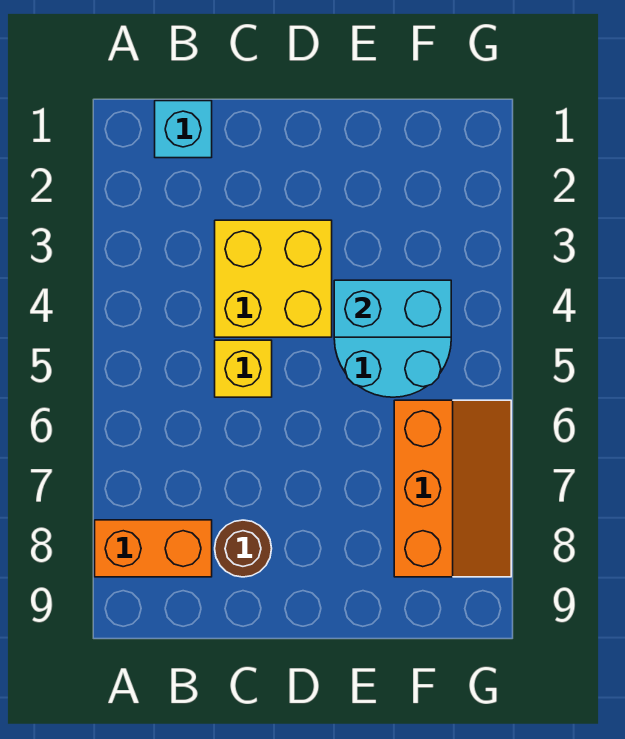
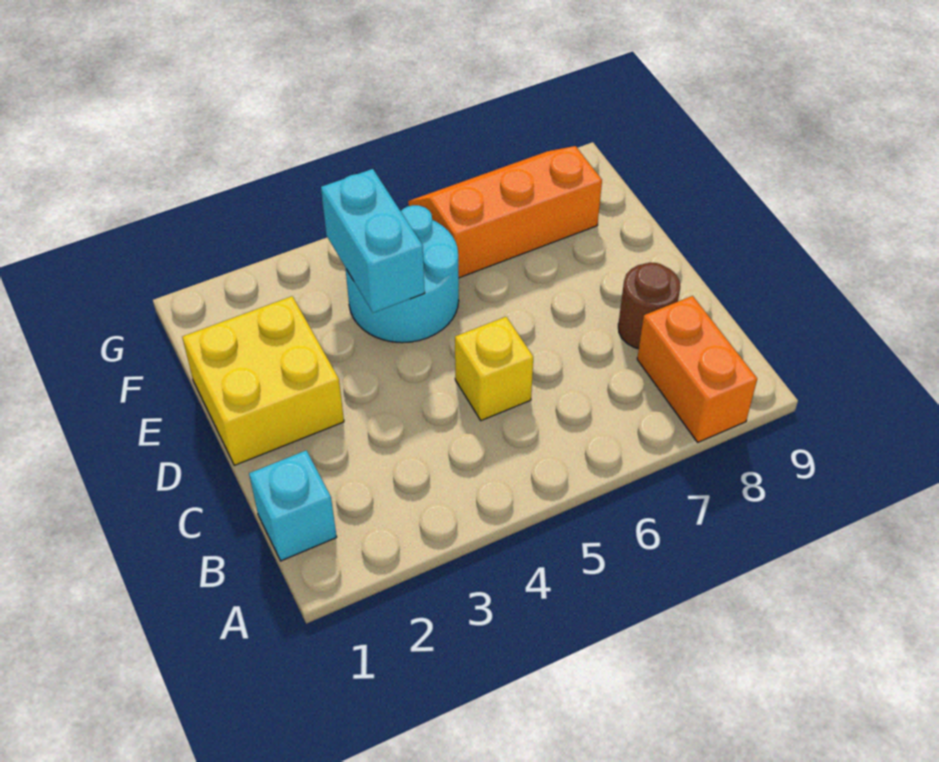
yellow 2x2 brick [215,220,332,337] -> yellow 2x2 brick moved to [182,296,344,465]

